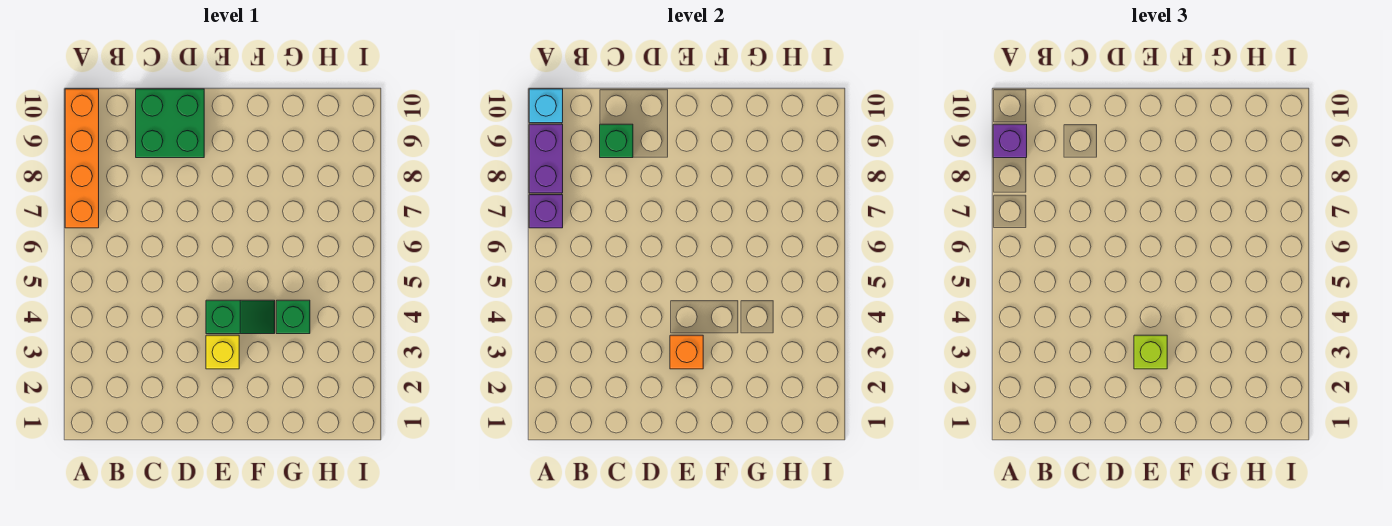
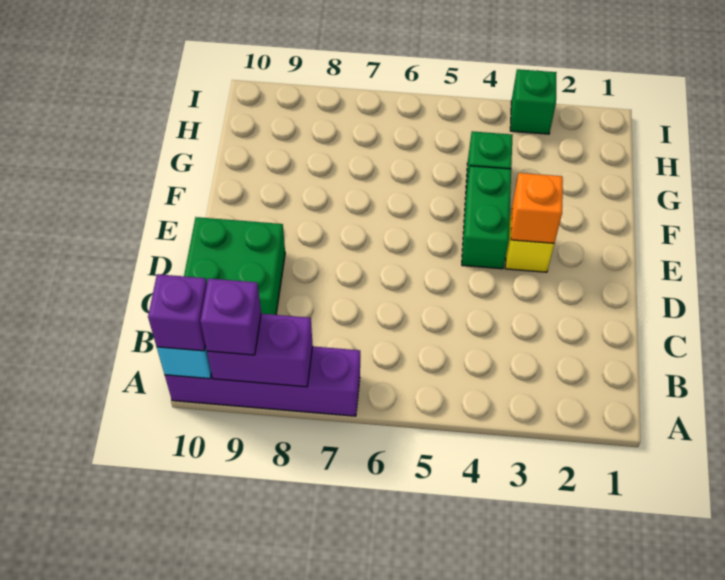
orange 1x4 brick [65,89,99,228] -> purple 1x4 brick [165,346,360,416]
purple 1x1 brick [529,195,563,228] -> purple 1x1 brick moved to [148,274,207,351]
green 1x1 brick [600,124,633,158] -> green 1x1 brick moved to [510,69,557,134]
lime 1x1 brick [1134,335,1167,369] -> none
green 1x2 slope [206,300,275,334] -> green 1x2 brick [462,166,511,269]

